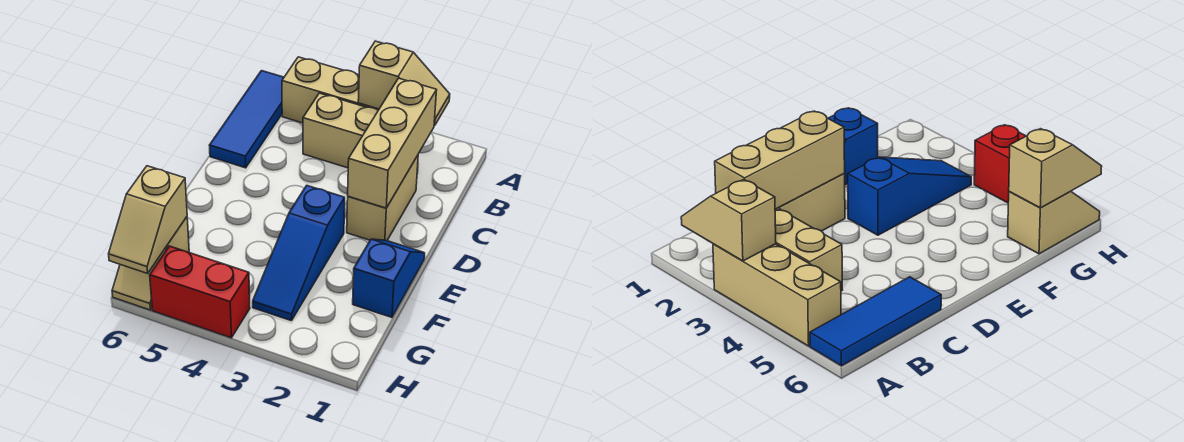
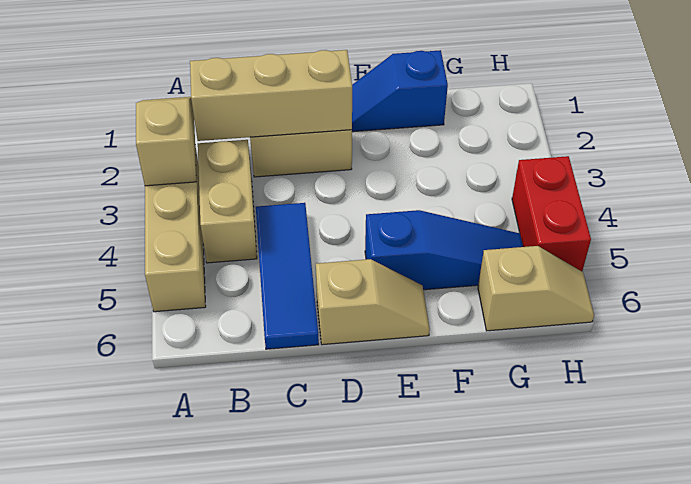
blue 1x3 tile [209,71,284,168] -> blue 1x3 tile turned to [256,203,319,349]
blue 1x3 slope [253,185,345,321] -> blue 1x3 slope moved to [365,210,523,290]
tan 1x2 slope [109,166,187,273] -> tan 1x2 slope moved to [316,259,430,345]

